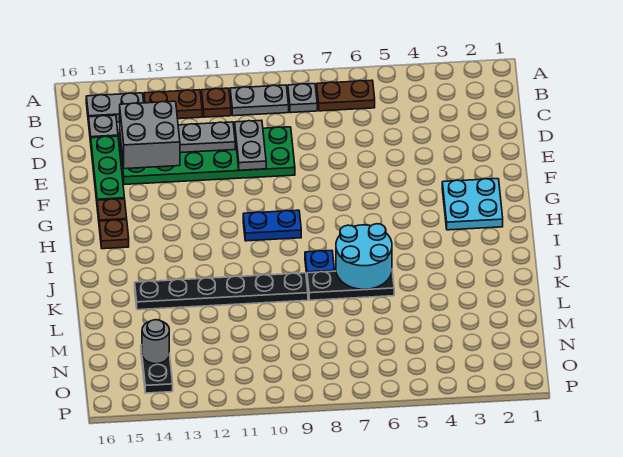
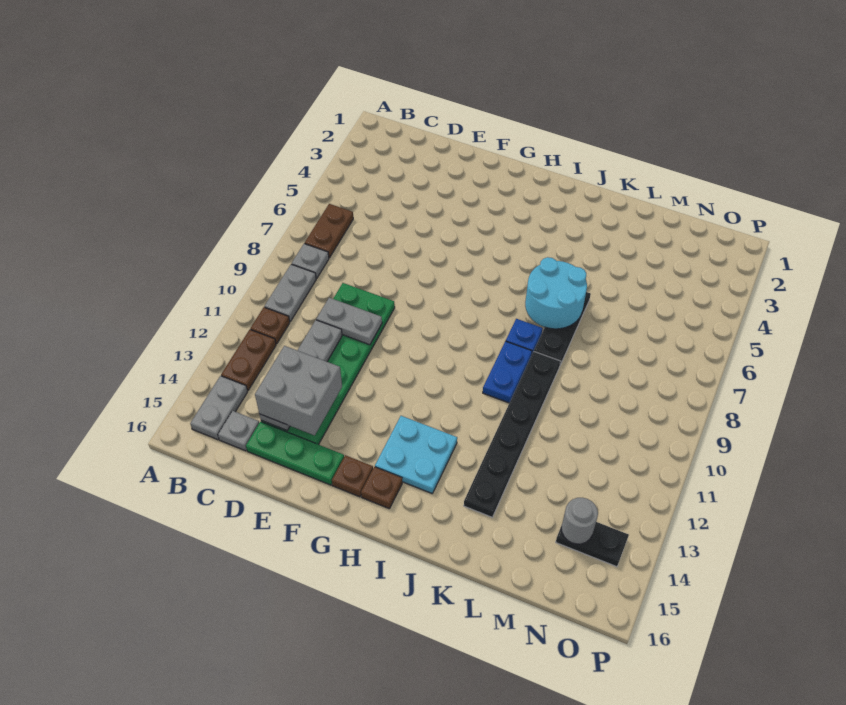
cyan 2x2 plate [442,179,503,230] -> cyan 2x2 plate moved to [375,416,457,493]
blue 1x2 plate [243,210,301,241] -> blue 1x2 plate moved to [483,341,532,403]

